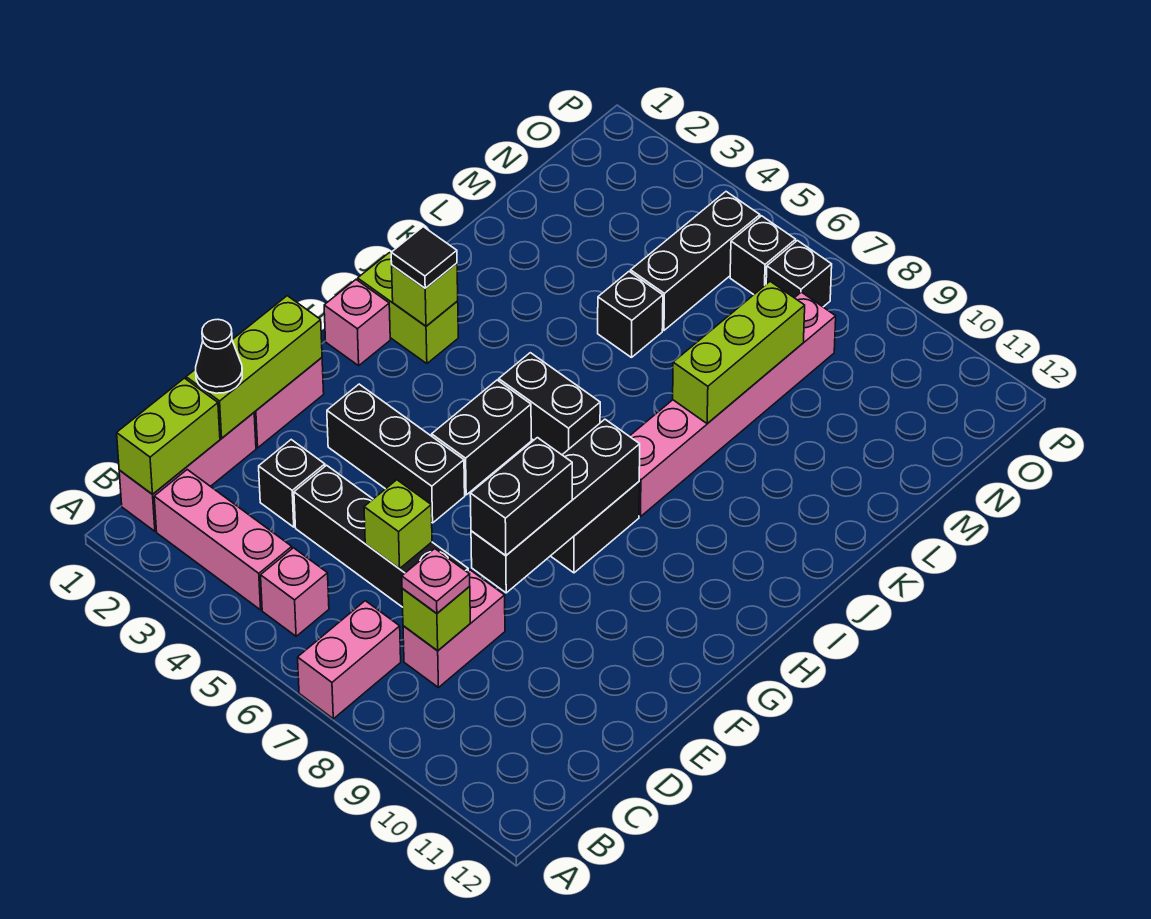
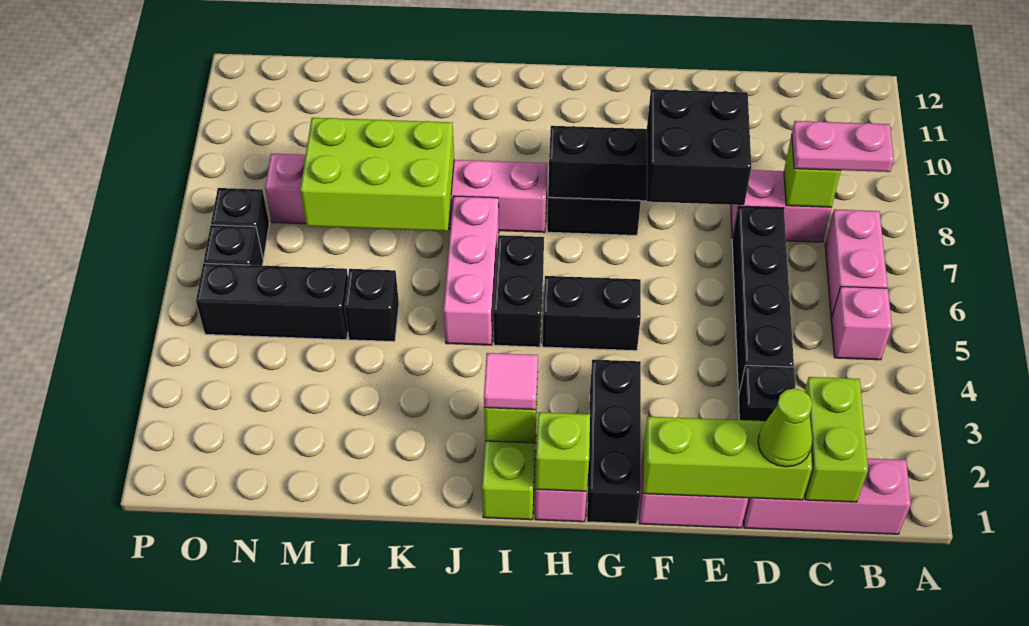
pink 1x2 brick [298,601,401,719] -> pink 1x2 brick turned to [825,209,888,318]
lime 1x2 brick [117,378,220,494] -> lime 1x2 brick turned to [805,377,868,502]
pink 1x3 brick [154,470,292,610] -> pink 1x3 brick moved to [444,196,499,345]
pink 1x1 plate [402,549,470,613] -> pink 1x2 plate [792,121,894,172]
black 1x1 cone [196,319,242,393] -> lime 1x1 cone [758,388,812,467]
lime 1x1 brick [364,480,432,569] -> lime 1x1 brick moved to [536,412,590,492]
black 1x2 brick [470,438,572,556] -> black 2x2 brick [647,89,751,205]
black 1x3 brick [327,384,465,523] -> black 1x3 brick moved to [587,360,641,524]
black 1x1 tile [391,227,457,288] -> pink 1x1 tile [484,353,538,410]
lime 1x3 brick [673,281,805,424] -> lime 2x3 brick [300,118,454,231]

